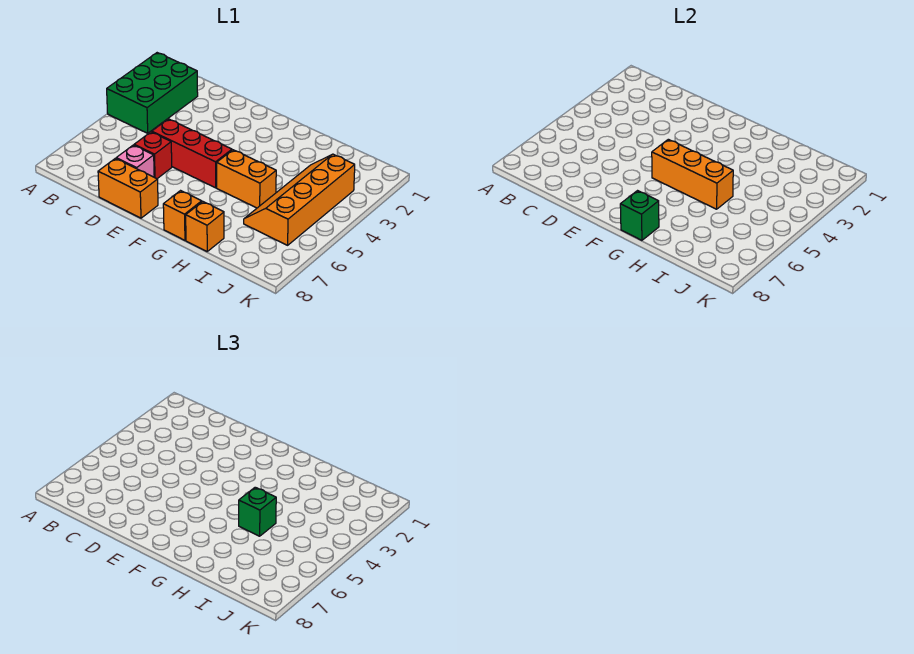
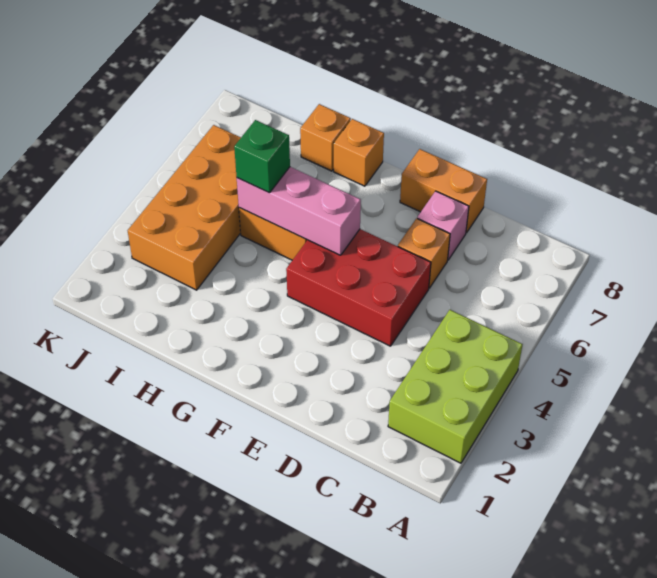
green 2x3 brick [107,53,198,133] -> lime 2x3 brick [388,310,523,463]
red 1x3 brick [152,119,232,188] -> red 2x3 brick [286,229,431,346]
red 1x1 brick [134,132,172,179] -> orange 1x1 brick [398,218,450,288]
orange 1x3 brick [652,139,733,209] -> pink 1x3 brick [237,167,361,255]
green 1x1 brick [620,191,659,240] -> none
orange 2x4 slope [244,154,355,245] -> orange 2x4 brick [128,125,241,290]

